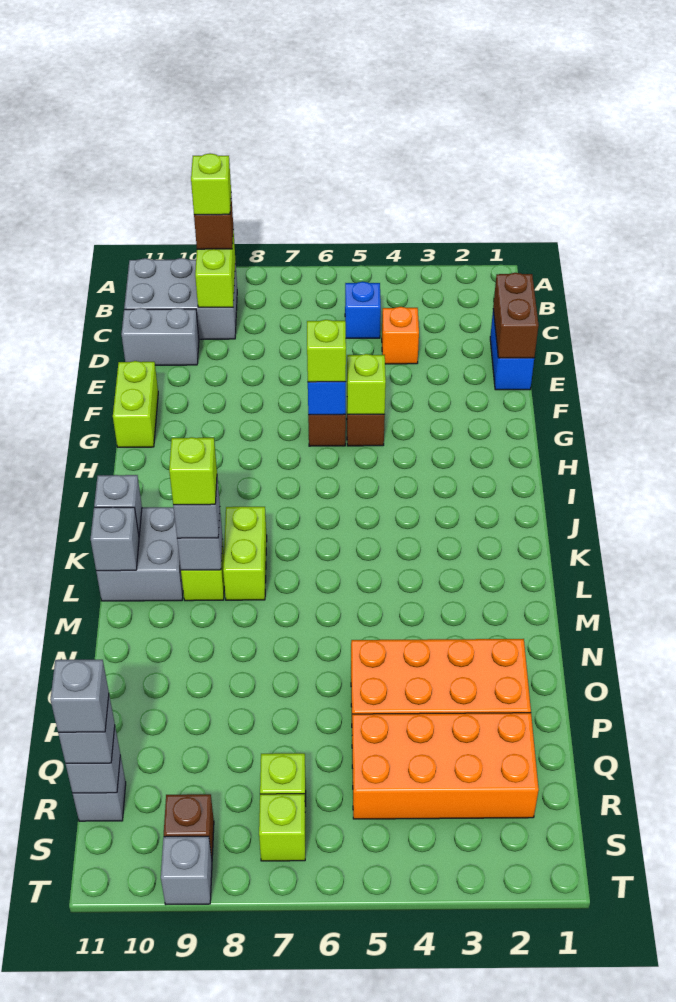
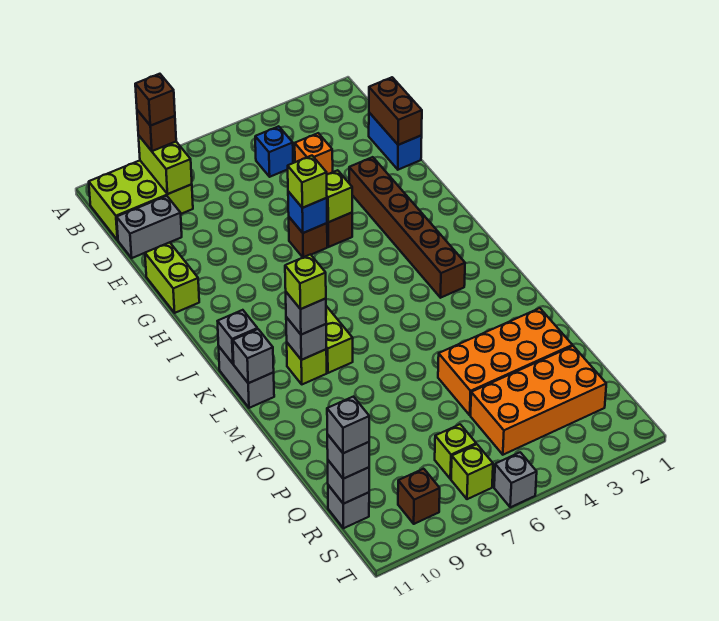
grey 2x3 brick [124,258,237,339] -> lime 2x3 brick [89,161,193,240]
lime 1x1 brick [191,153,231,215] -> brown 1x1 brick [135,74,175,126]
none -> brown 1x6 brick [349,157,465,298]
grey 2x2 brick [96,507,183,601] -> grey 1x2 brick [219,347,274,408]
grey 1x1 brick [161,836,212,904] -> grey 1x1 brick moved to [494,452,537,507]

